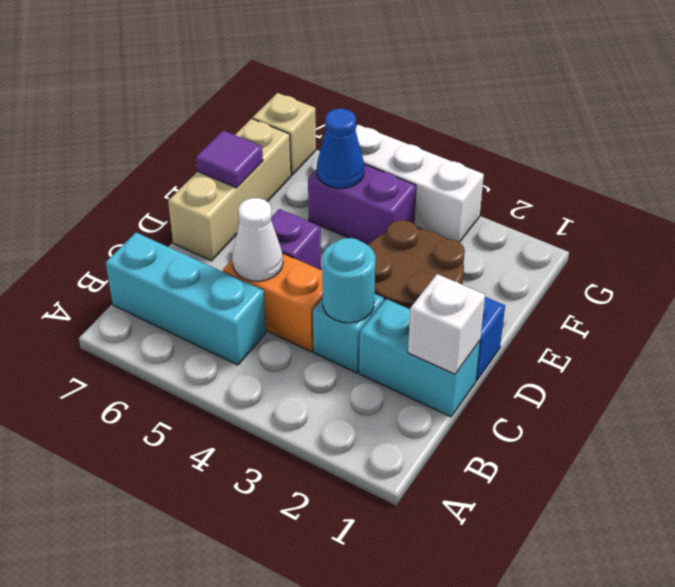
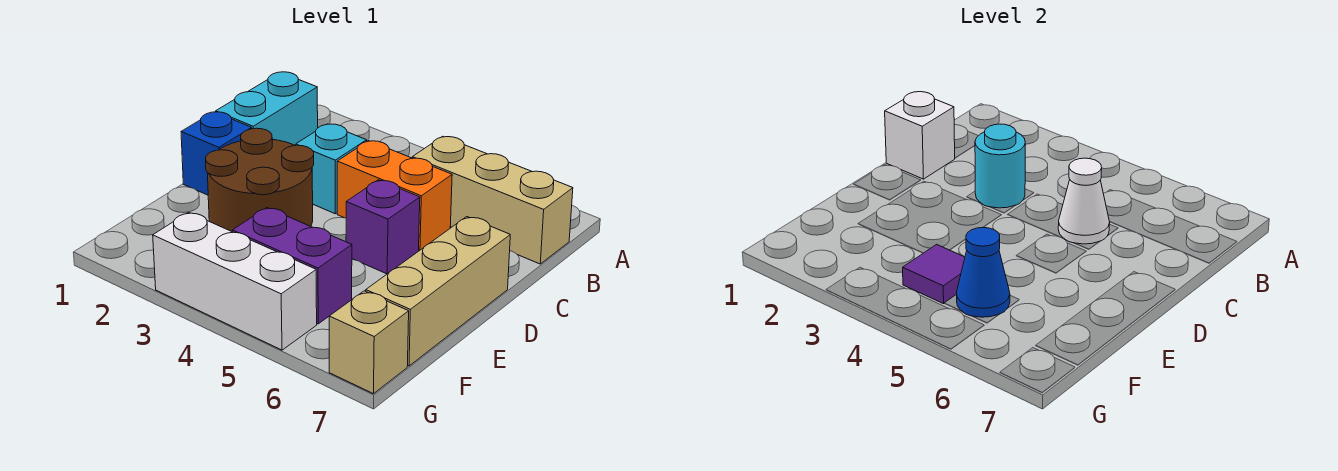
cyan 1x3 brick [106,233,266,365] -> tan 1x3 brick [412,136,573,264]
cyan 1x2 brick [359,299,480,417] -> cyan 1x2 brick turned to [216,72,318,146]
purple 1x1 tile [196,130,263,188] -> purple 1x1 tile moved to [903,245,965,304]

